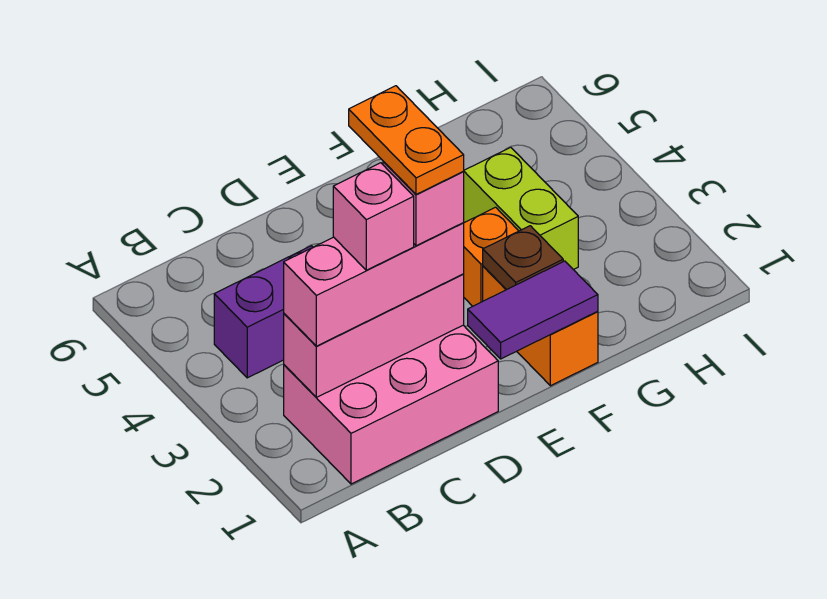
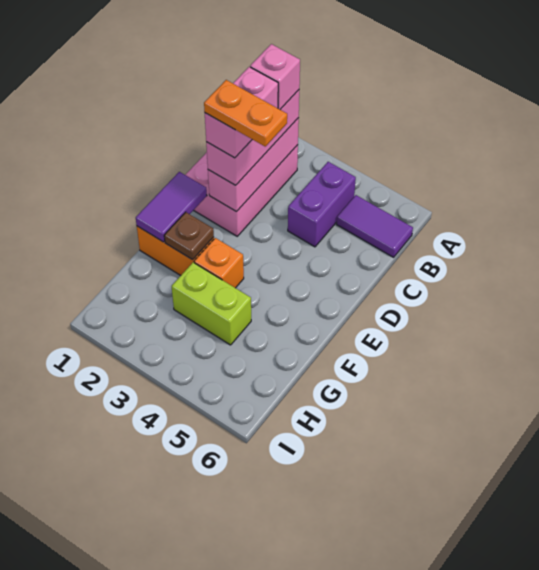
none -> pink 1x1 brick [250,44,300,109]
none -> purple 1x2 tile [337,195,413,257]

